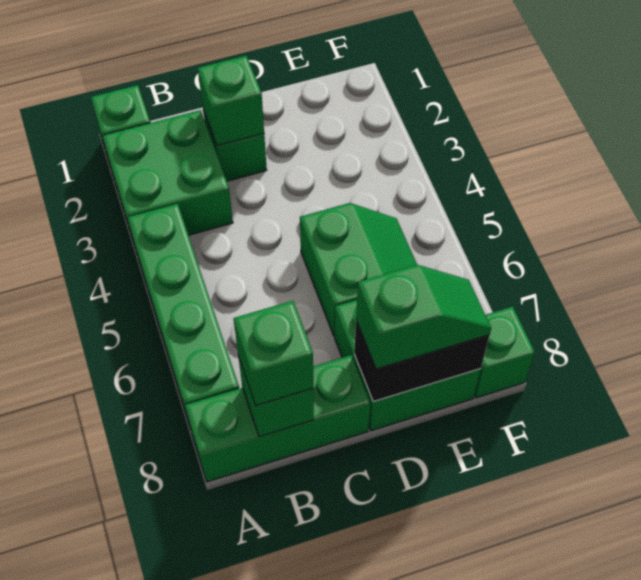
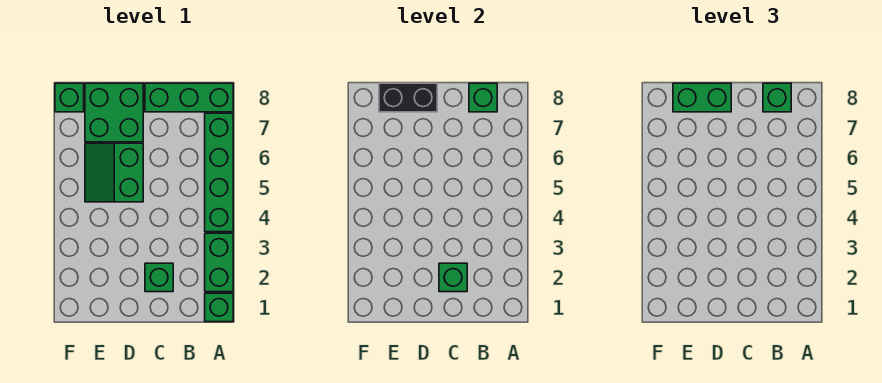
green 2x2 brick [103,110,233,243] -> green 1x2 brick [205,233,233,292]
green 1x2 slope [356,265,491,369] -> green 1x2 brick [673,83,731,112]

